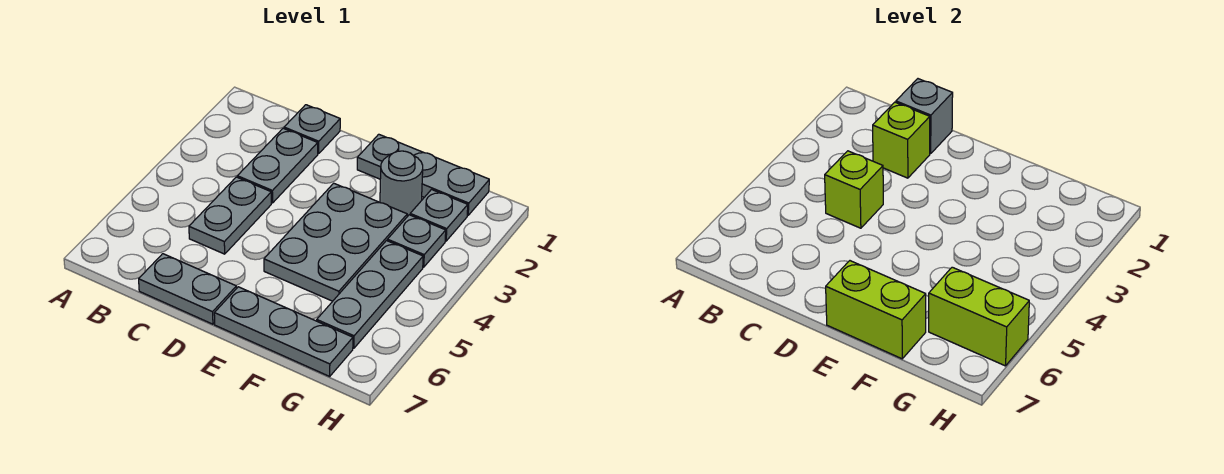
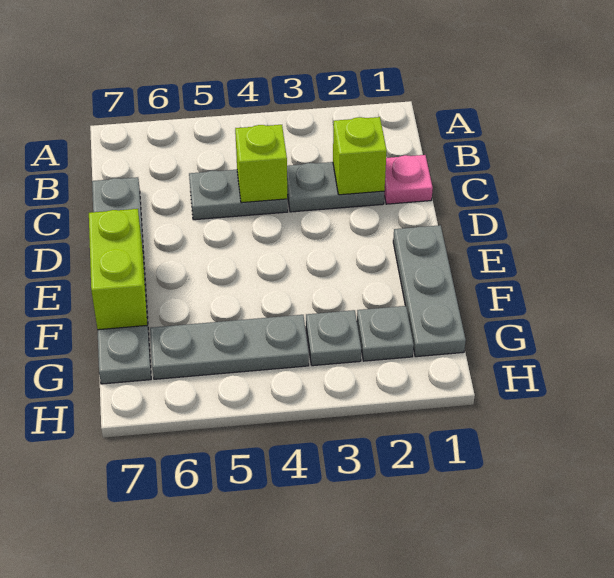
grey 1x1 plate [284,105,340,154] -> pink 1x1 plate [384,155,433,204]
grey 1x1 brick [896,79,953,154] -> none
grey 2x3 plate [264,183,407,301] -> none
grey 1x1 round brick [380,151,423,217] -> none
lime 1x2 brick [929,267,1029,366] -> none

